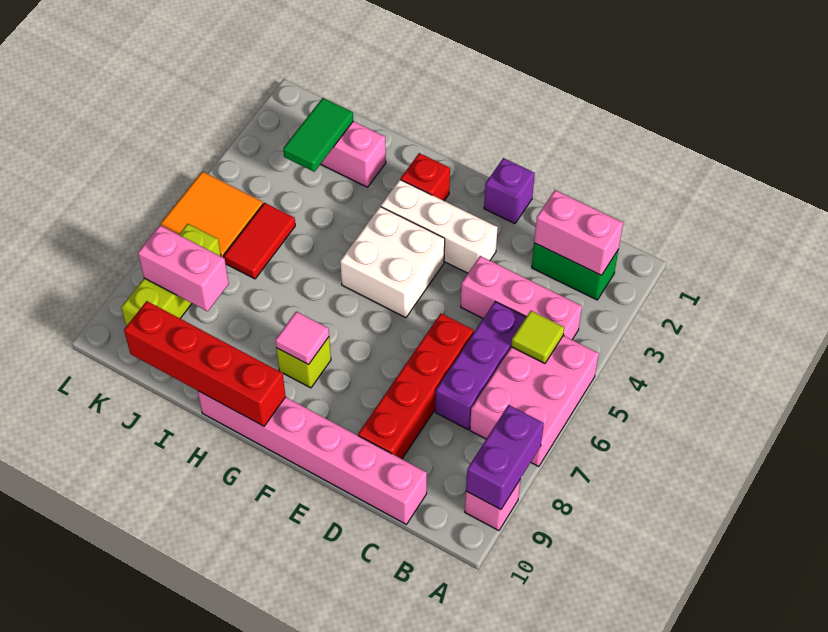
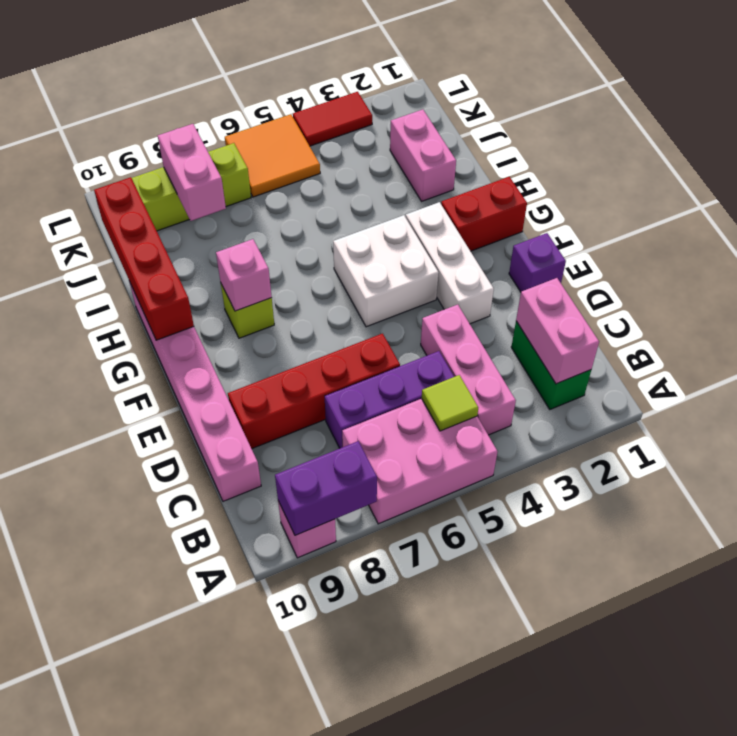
red 1x1 brick [401,153,450,201] -> red 1x2 brick [441,177,527,251]
pink 1x1 tile [275,311,329,365] -> pink 1x1 brick [216,239,272,311]
green 1x2 tile [283,98,353,172] -> none
red 1x2 tile [224,203,295,279] -> red 1x2 tile moved to [293,92,372,146]

